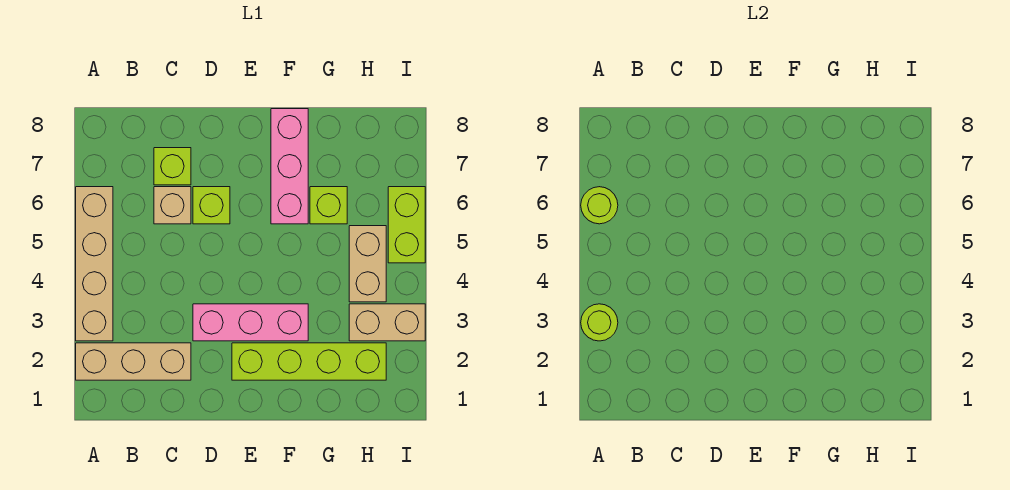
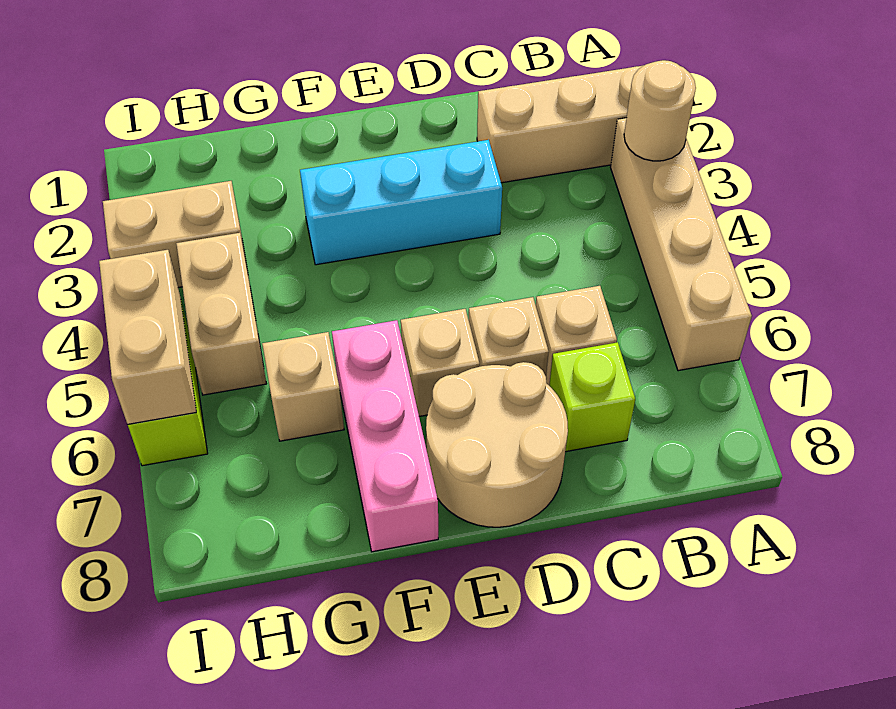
lime 1x1 round brick [581,304,618,341] -> tan 1x1 round brick [624,60,696,161]
lime 1x1 round brick [581,187,618,224] -> none
pink 1x3 brick [193,304,308,341] -> cyan 1x3 brick [300,140,502,265]
lime 1x1 brick [193,187,230,224] -> tan 1x1 brick [469,297,549,376]
none -> tan 2x2 round brick [426,362,568,527]
lime 1x4 brick [232,343,386,380] -> none
none -> tan 1x1 brick [401,309,480,417]
lime 1x1 brick [310,187,347,224] -> tan 1x1 brick [262,332,344,441]
none -> tan 1x2 brick [99,250,196,424]

